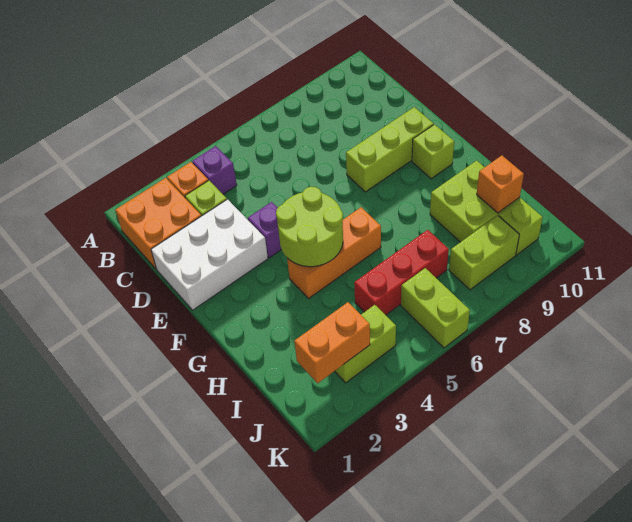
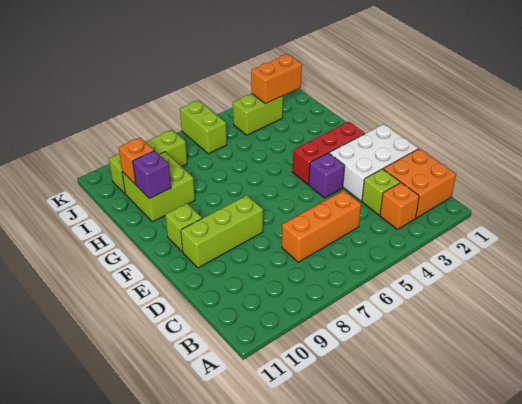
purple 1x1 brick [192,146,237,194] -> purple 1x1 brick moved to [133,151,171,199]
lime 2x2 round brick [276,187,343,267] -> none
orange 1x3 brick [287,207,381,298] -> orange 1x3 brick moved to [282,190,361,262]
red 1x3 brick [354,230,449,315] -> red 1x3 brick moved to [293,122,365,185]

